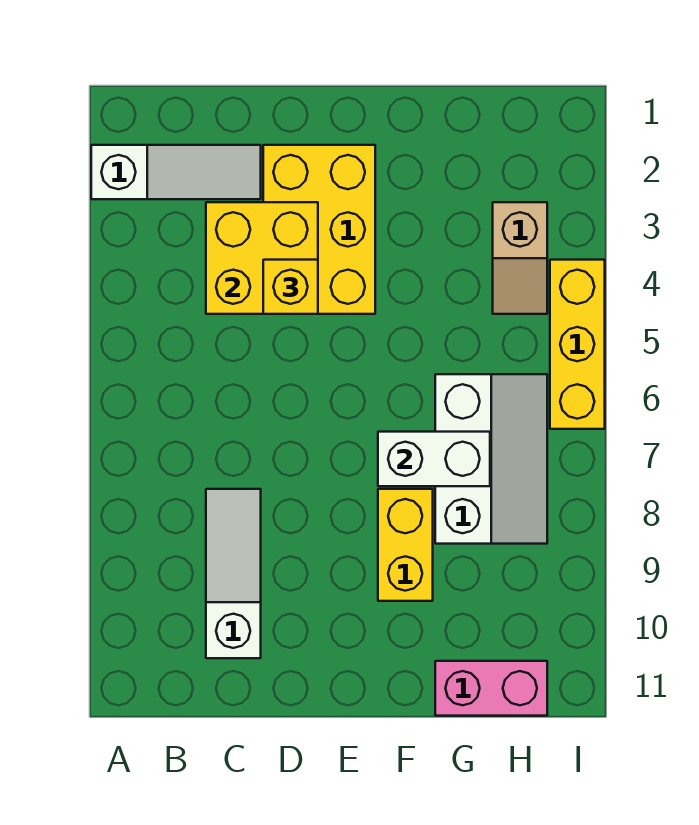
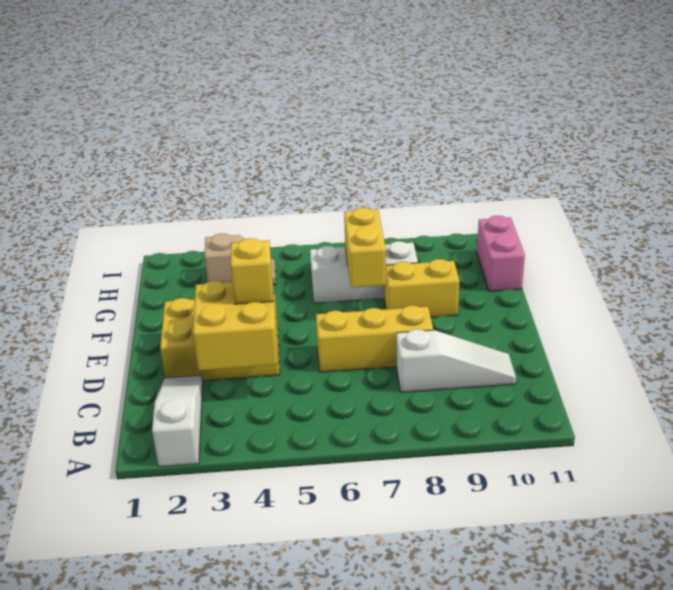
white 1x3 slope [206,489,261,658] -> white 1x3 slope turned to [396,329,516,392]
white 1x2 brick [378,432,490,486] -> yellow 1x2 brick [344,207,386,288]
yellow 1x3 brick [550,260,605,429] -> yellow 1x3 brick moved to [316,305,433,372]

